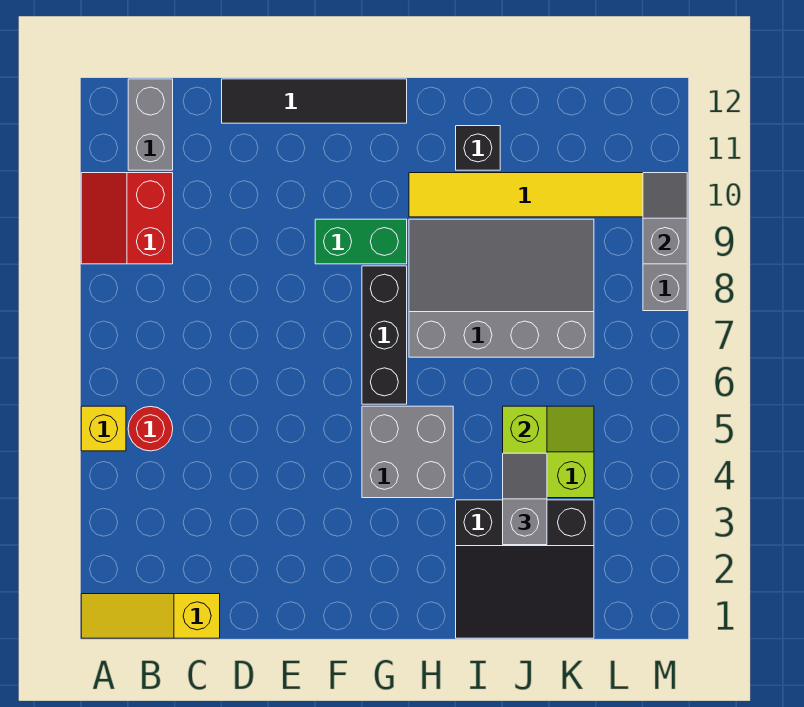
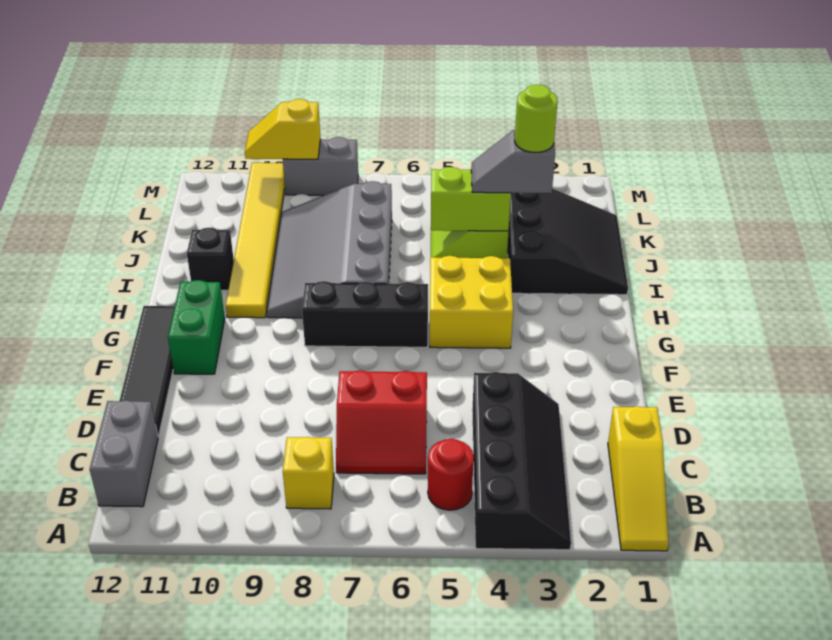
none -> black 2x4 slope [472,372,571,550]
yellow 1x1 brick [81,406,126,451] -> yellow 1x1 brick moved to [283,437,334,509]
red 2x2 slope [81,173,173,264] -> red 2x2 slope moved to [336,370,427,474]
grey 1x2 brick [128,79,173,170] -> grey 1x2 brick turned to [90,400,158,507]
green 1x2 brick [315,219,407,264] -> green 1x2 brick moved to [168,280,225,374]
grey 2x2 brick [362,406,453,498] -> yellow 2x2 brick [430,256,513,348]
none -> lime 1x1 round brick [515,85,558,153]
grey 1x2 slope [643,173,687,264] -> yellow 1x2 slope [245,99,320,159]

